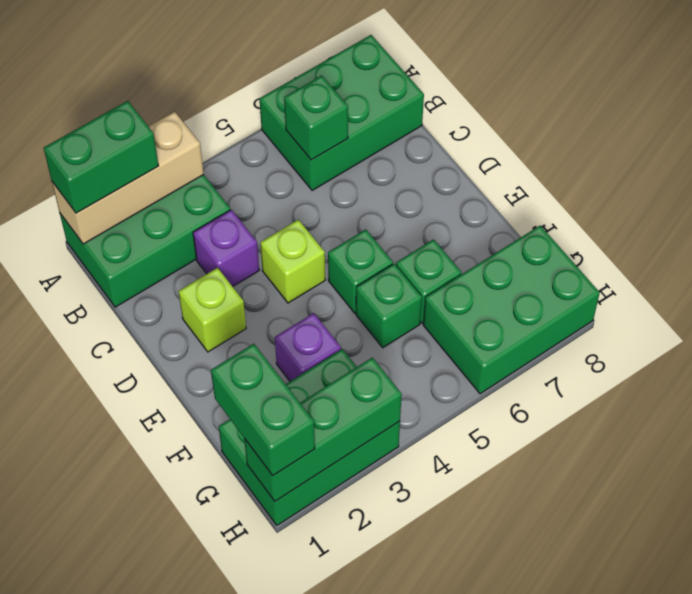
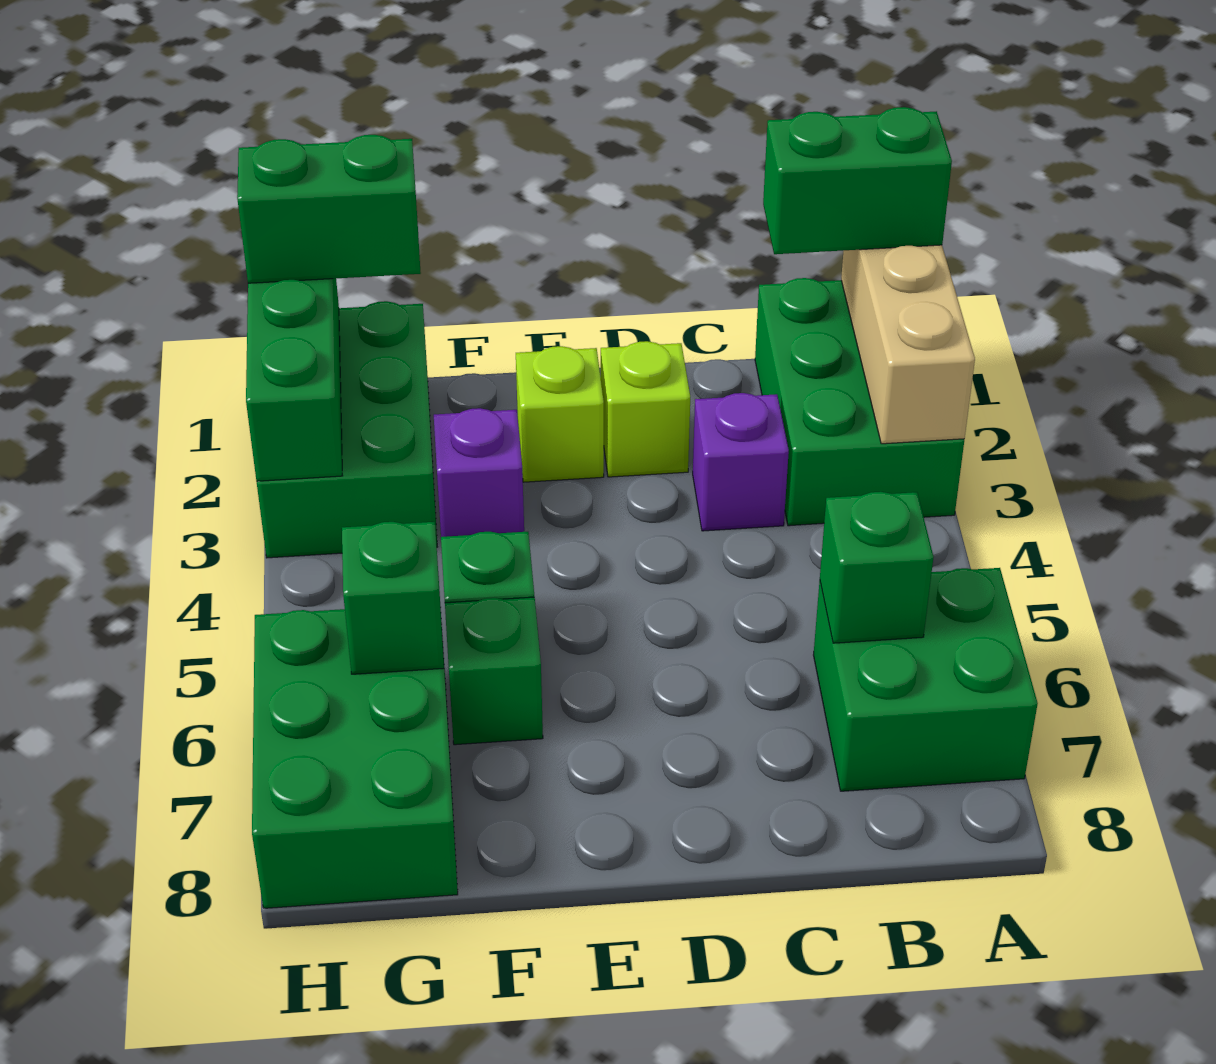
green 1x2 brick [44,101,159,213] -> green 1x2 brick turned to [763,107,952,254]
green 2x3 brick [260,35,424,191] -> green 2x2 brick [814,568,1038,791]
lime 1x1 brick [260,220,325,303] -> lime 1x1 brick moved to [516,346,604,482]
green 1x1 brick [328,229,393,313] -> green 1x1 brick moved to [342,522,444,674]

